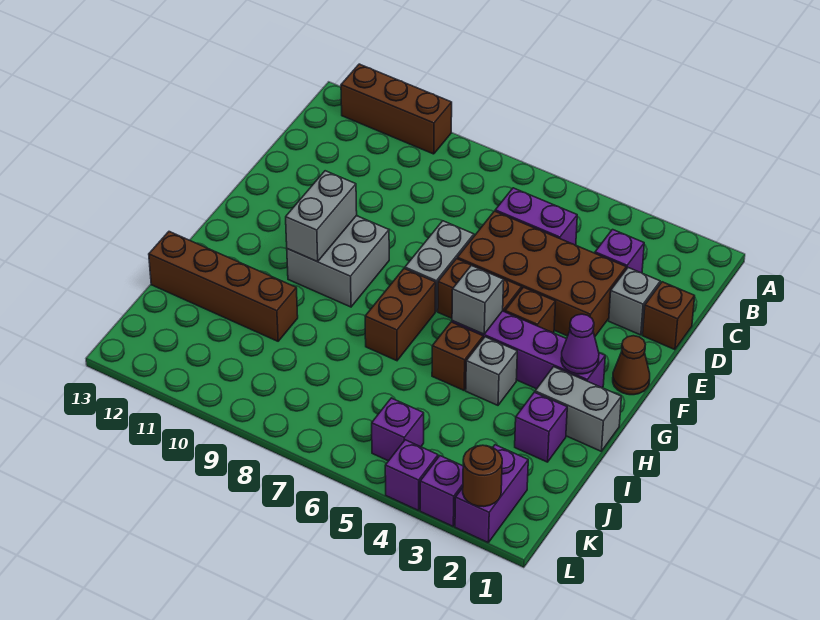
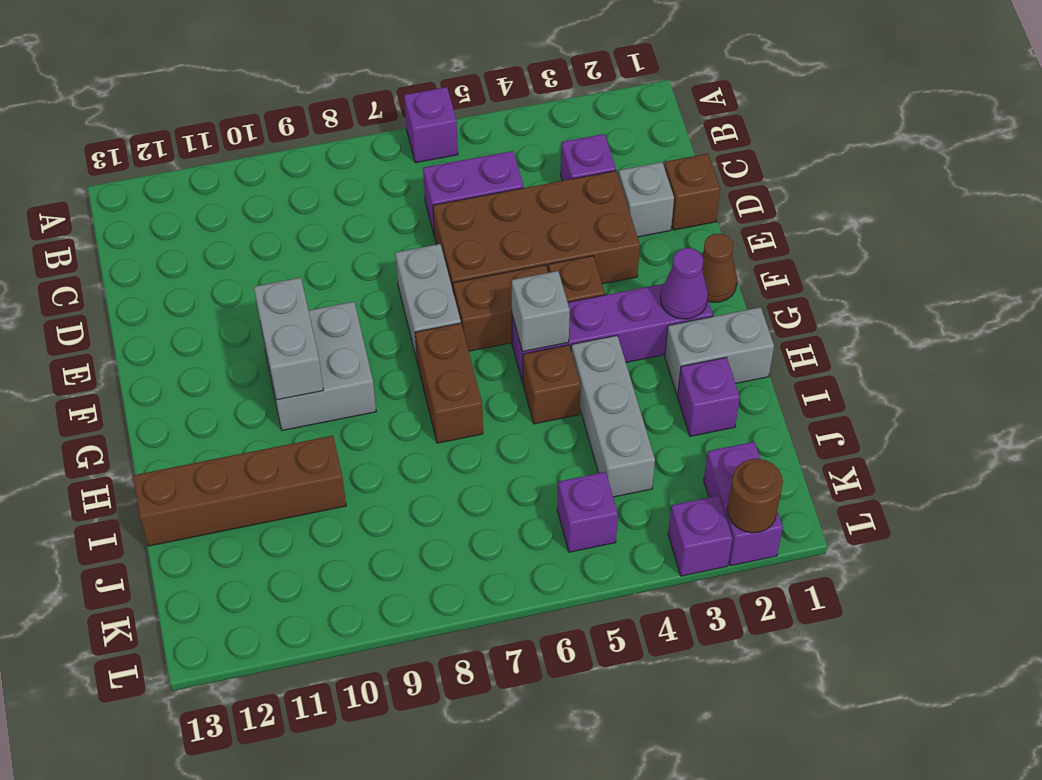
brown 1x3 brick [341,64,452,154] -> none
grey 1x1 brick [466,337,517,405] -> grey 1x3 brick [571,336,655,497]
purple 1x1 brick [385,440,438,511] -> purple 1x1 brick moved to [404,87,458,163]

